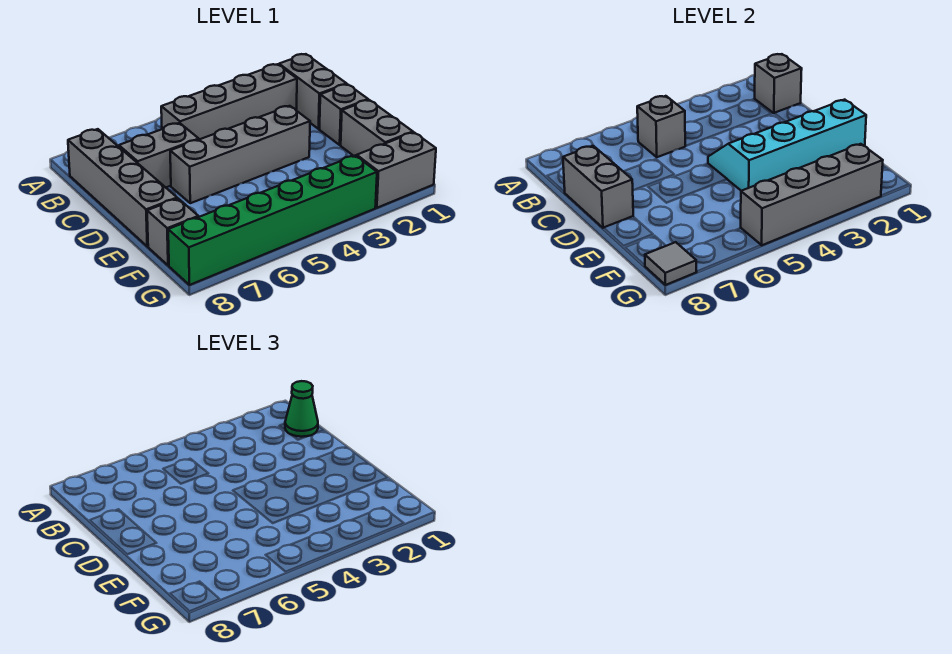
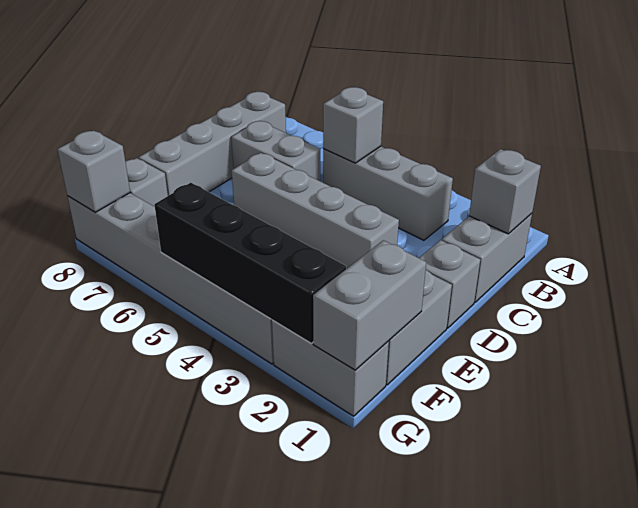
green 1x1 cone [285,381,318,437] -> none
grey 1x4 brick [161,64,297,139] -> grey 1x3 brick [323,146,453,240]
grey 1x2 brick [563,146,633,228] -> grey 1x2 brick moved to [313,240,426,370]
cyan 2x4 slope [708,100,866,191] -> none
grey 1x4 brick [741,144,883,245] -> black 1x4 brick [154,183,346,343]
green 1x6 brick [168,156,377,285] -> grey 1x6 brick [68,193,274,364]
grey 1x1 tile [645,242,697,285] -> grey 1x1 brick [57,130,130,212]

